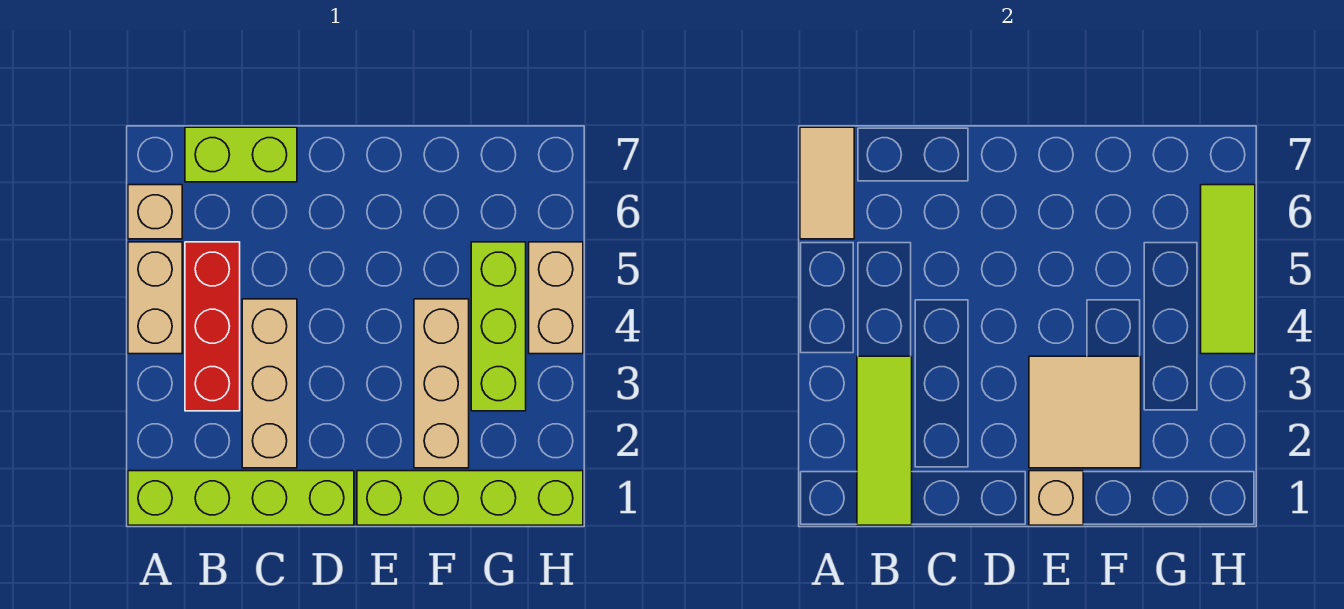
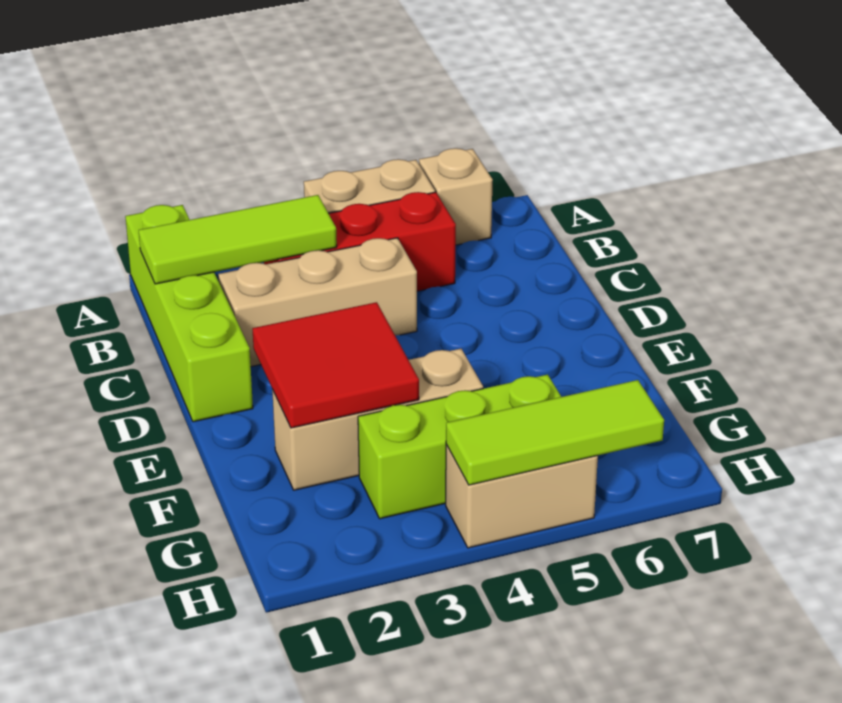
tan 1x2 tile [800,127,854,239] -> none
lime 1x2 brick [185,127,297,182] -> none
lime 1x4 brick [357,471,583,525] -> none
tan 1x1 brick [1029,471,1083,525] -> none
tan 2x2 tile [1029,356,1141,468] -> red 2x2 tile [252,302,419,428]

